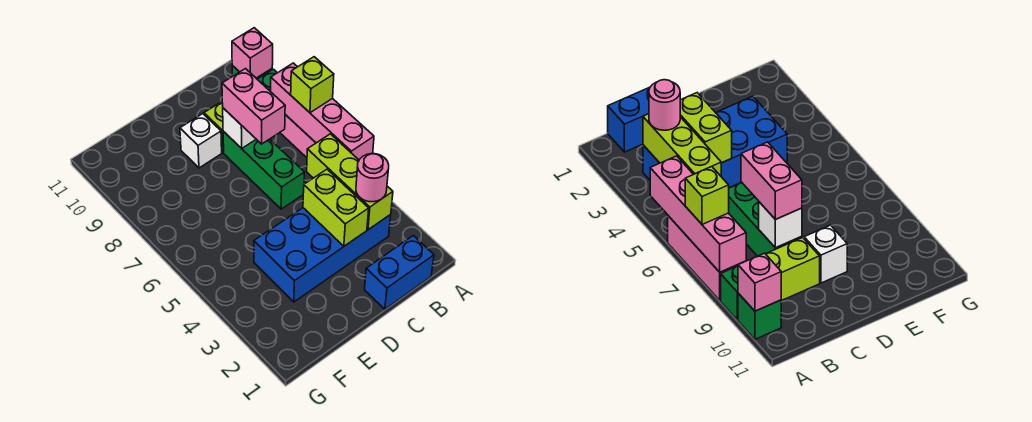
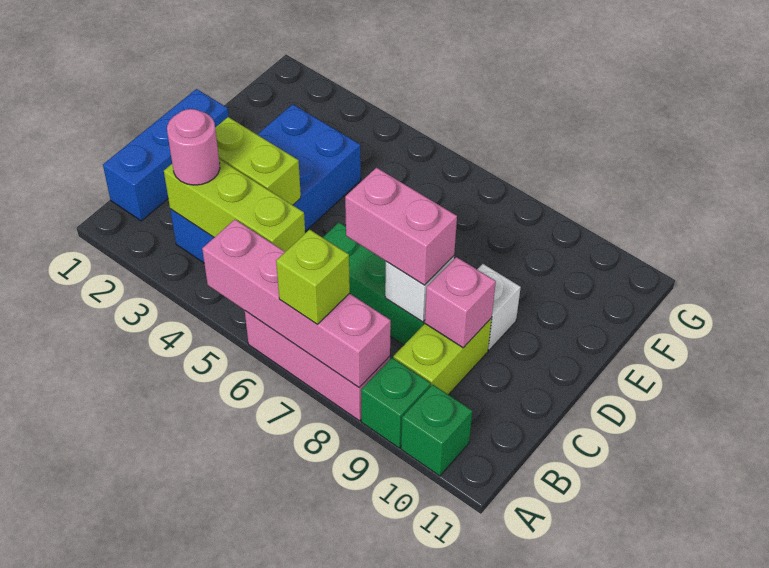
pink 1x1 brick [232,28,273,78] -> pink 1x1 brick moved to [425,257,496,348]
blue 1x2 brick [364,236,434,309] -> blue 1x3 brick [103,89,229,221]

